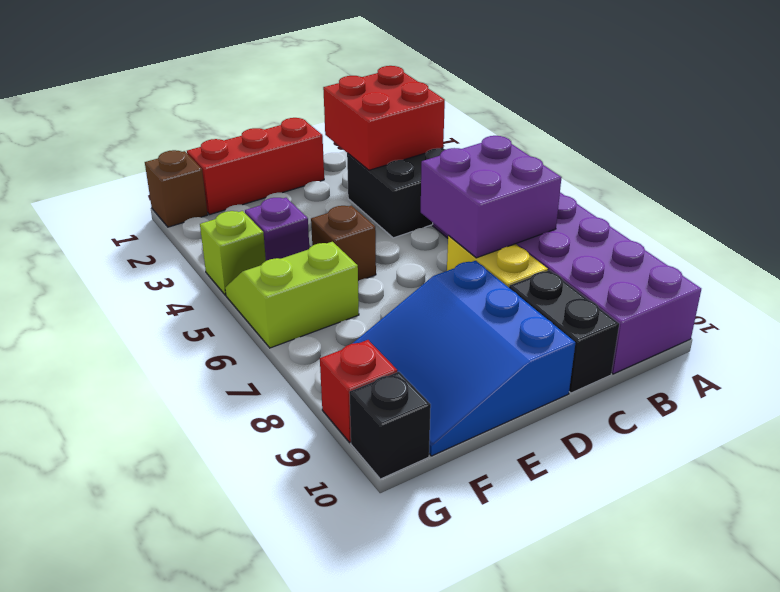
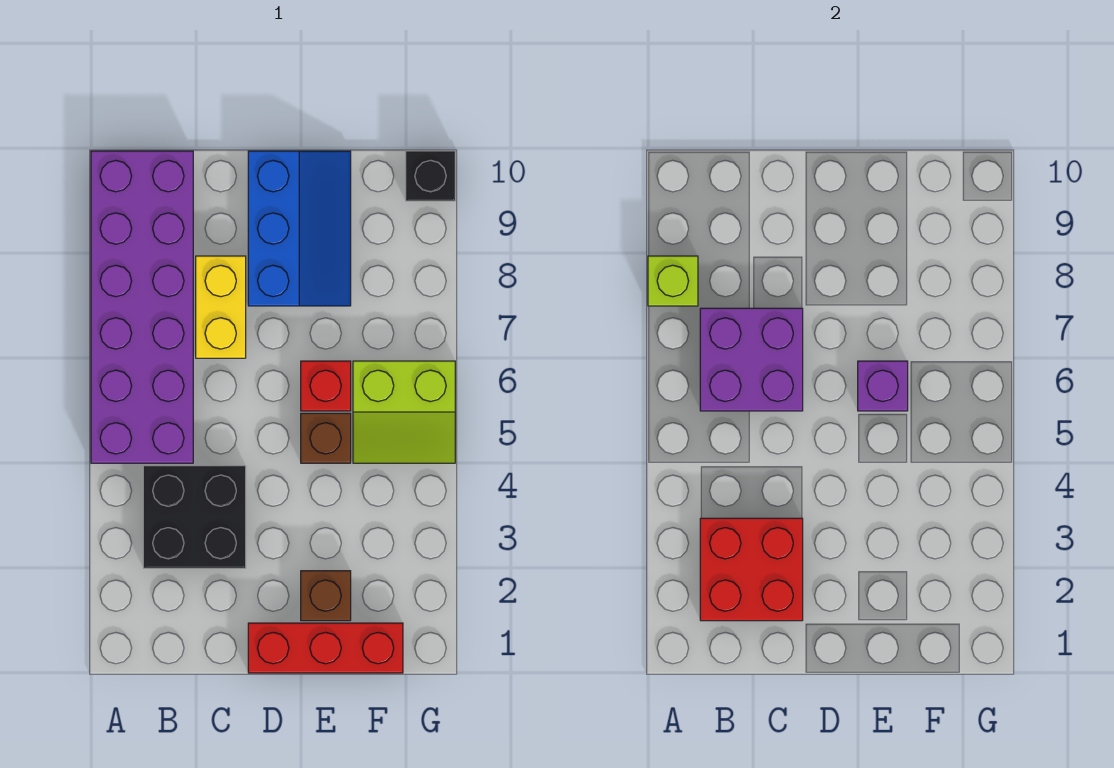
black 1x2 brick [509,270,619,393] -> none
blue 3x3 slope [352,261,575,456] -> blue 2x3 slope [248,151,351,306]
purple 1x1 brick [245,198,309,261] -> purple 1x1 brick moved to [858,361,908,411]
brown 1x1 brick [145,150,207,227] -> brown 1x1 brick moved to [301,571,351,621]
lime 1x1 brick [200,211,266,295] -> lime 1x1 brick moved to [648,256,698,306]
red 1x1 brick [320,340,397,442] -> red 1x1 brick moved to [301,361,351,411]

